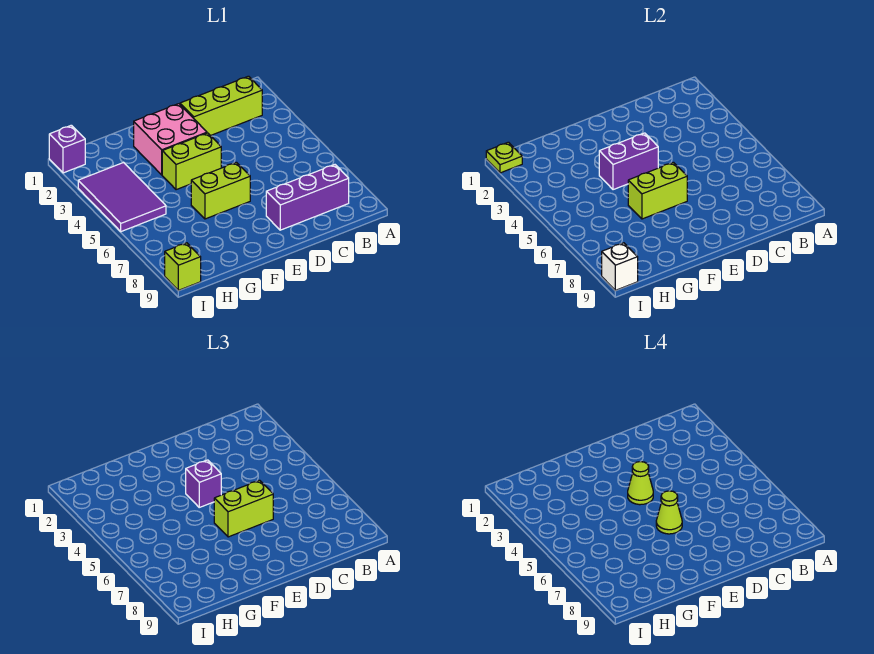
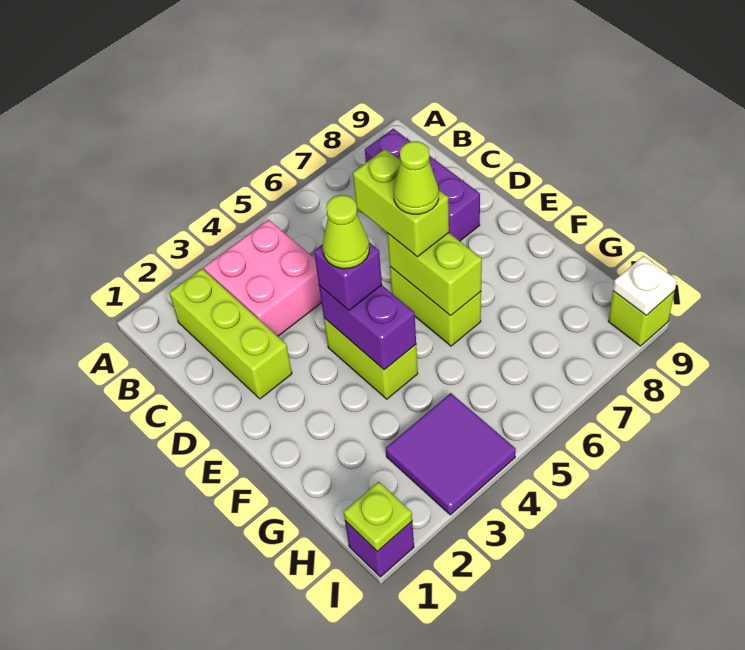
pink 2x2 brick [134,104,207,175] -> pink 2x2 brick moved to [204,220,322,336]
purple 2x3 tile [78,162,166,232] -> purple 2x2 tile [386,393,516,515]
white 1x1 brick [602,243,638,290] -> white 1x1 plate [613,256,677,315]

